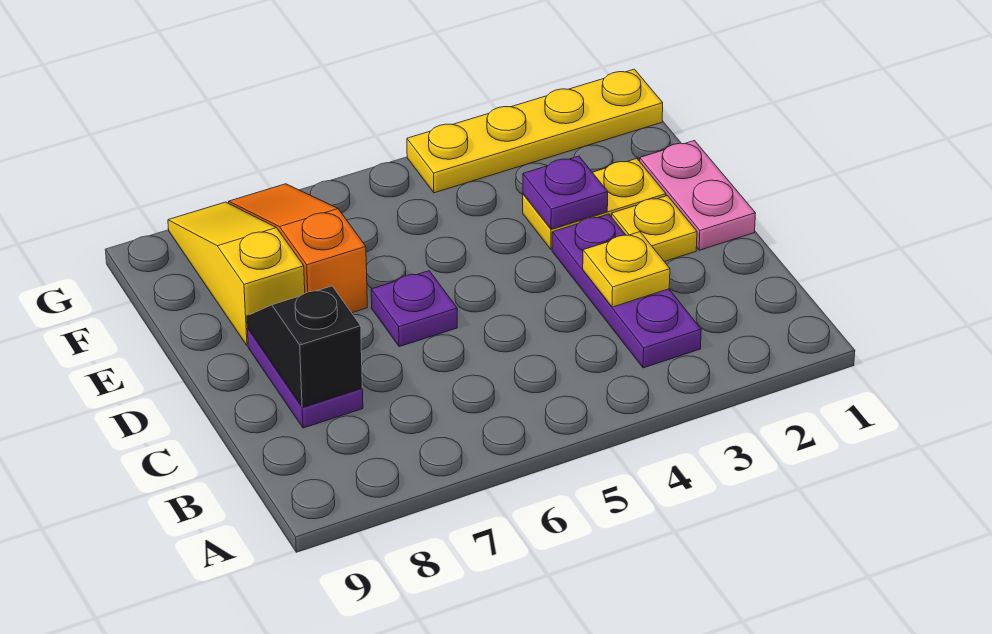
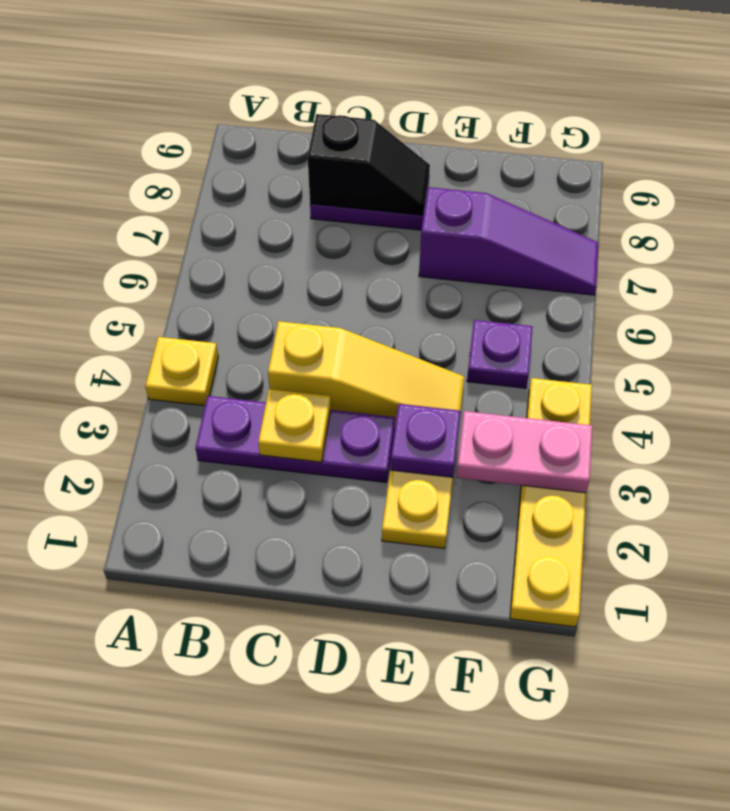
pink 1x2 plate [640,141,756,250] -> pink 1x2 plate moved to [456,411,593,493]
yellow 1x1 plate [612,196,697,262] -> yellow 1x1 plate moved to [145,337,218,406]
purple 1x1 plate [371,271,457,347] -> purple 1x1 plate moved to [467,320,533,388]
orange 1x3 slope [229,184,367,313] -> purple 1x3 slope [419,187,599,295]
yellow 1x3 slope [168,202,305,346] -> yellow 1x3 slope moved to [268,321,464,427]

